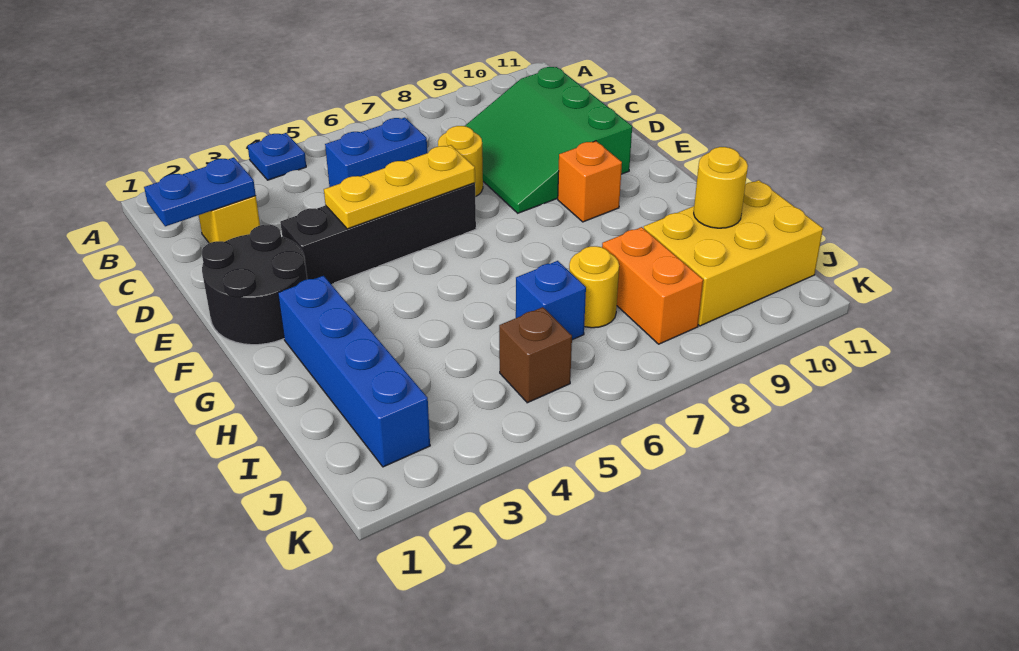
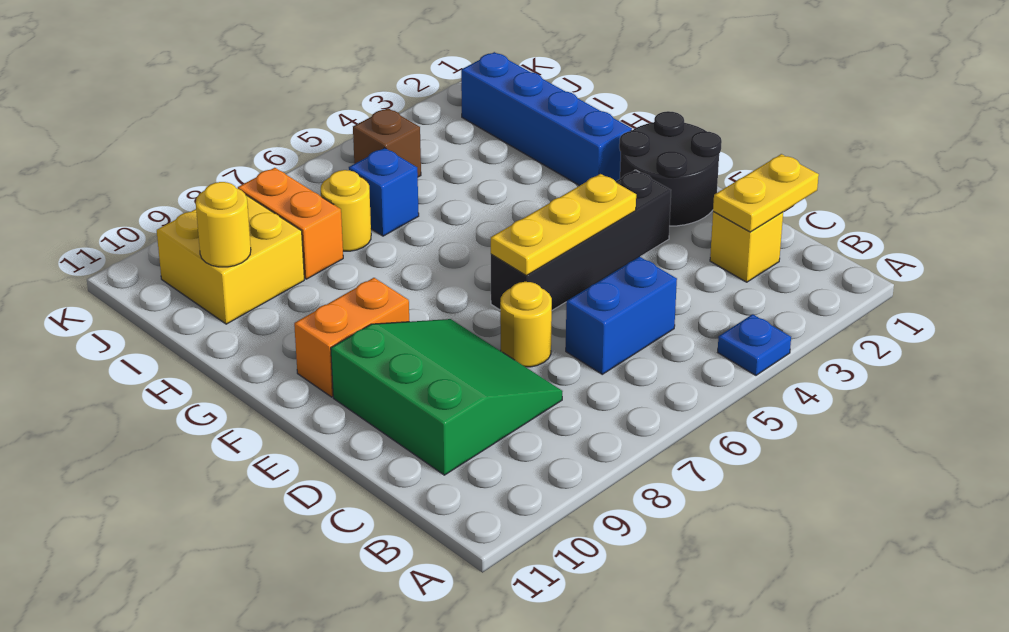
blue 1x2 plate [144,158,256,226] -> yellow 1x2 plate [713,154,819,232]
orange 1x1 brick [558,141,622,222] -> orange 1x2 brick [294,278,409,397]
yellow 2x3 brick [644,180,823,326] -> yellow 2x2 brick [157,195,304,324]

